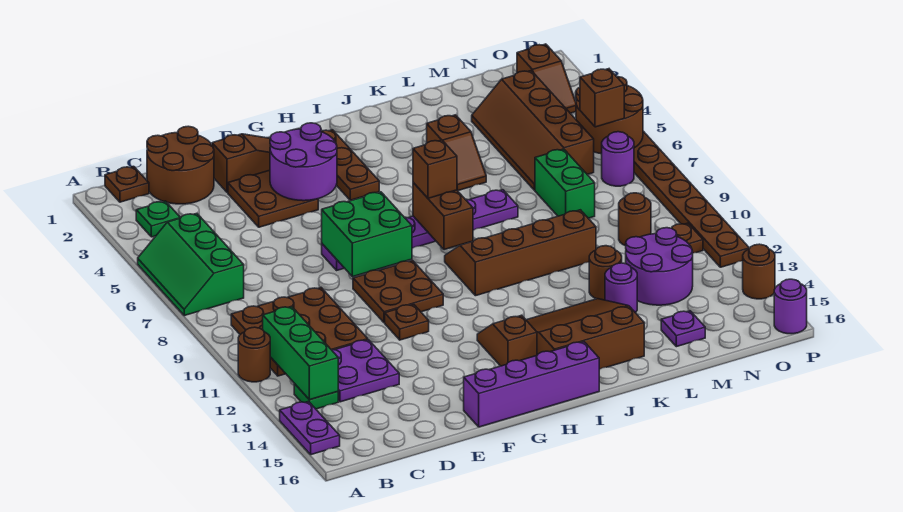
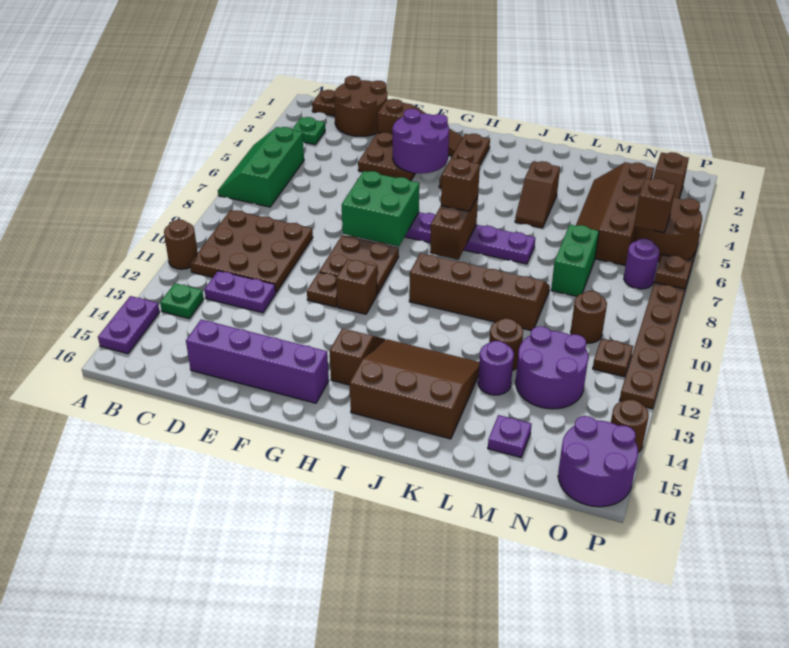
green 1x3 brick [263,306,338,400] -> none
purple 2x2 plate [331,340,399,402] -> purple 1x2 plate [204,271,276,313]
purple 1x4 brick [464,342,599,427] -> purple 1x4 brick moved to [186,320,329,403]
none -> brown 1x1 brick [336,259,377,314]
none -> brown 1x1 plate [655,255,692,289]
purple 1x1 round brick [774,279,807,334] -> purple 2x2 round brick [558,416,638,507]

